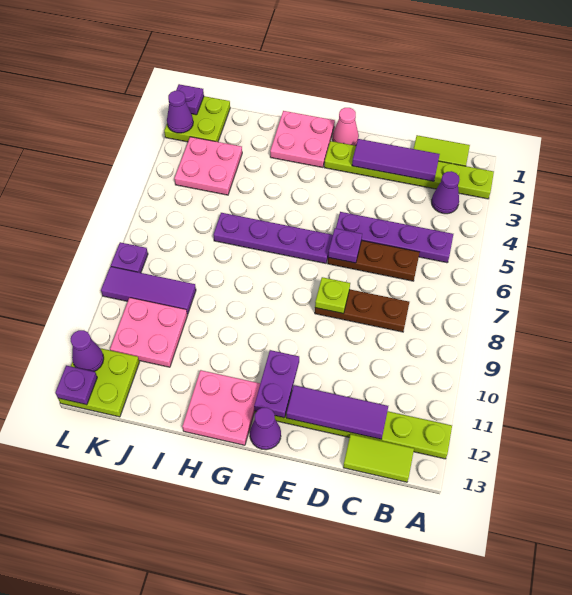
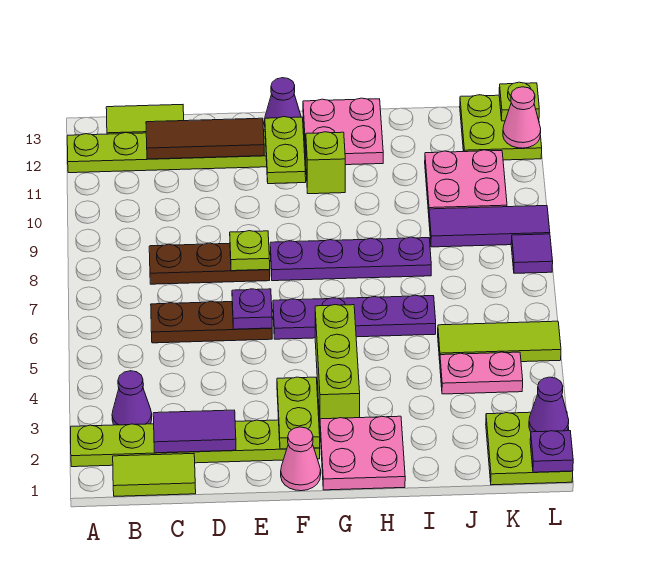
purple 1x4 plate [336,212,453,263] -> purple 1x4 plate moved to [270,237,431,281]
purple 1x3 tile [352,139,440,181] -> purple 1x2 tile [153,410,236,453]
purple 1x3 tile [286,385,388,439] -> brown 1x3 tile [146,118,264,159]
none -> lime 1x2 plate [277,377,320,449]
purple 1x2 plate [254,350,299,418] -> lime 1x2 plate [265,117,306,184]
none -> lime 1x3 brick [315,305,360,419]
none -> lime 1x1 brick [306,132,345,194]
pink 2x2 plate [174,137,242,195] -> pink 1x2 plate [440,352,523,394]
none -> lime 1x3 tile [438,321,561,362]
purple 1x1 plate [111,242,148,273] -> purple 1x1 tile [511,234,553,273]
purple 1x1 cone [71,330,104,372] -> pink 1x1 cone [503,87,541,148]
purple 1x1 plate [55,366,97,405] -> lime 1x1 plate [499,82,539,121]

